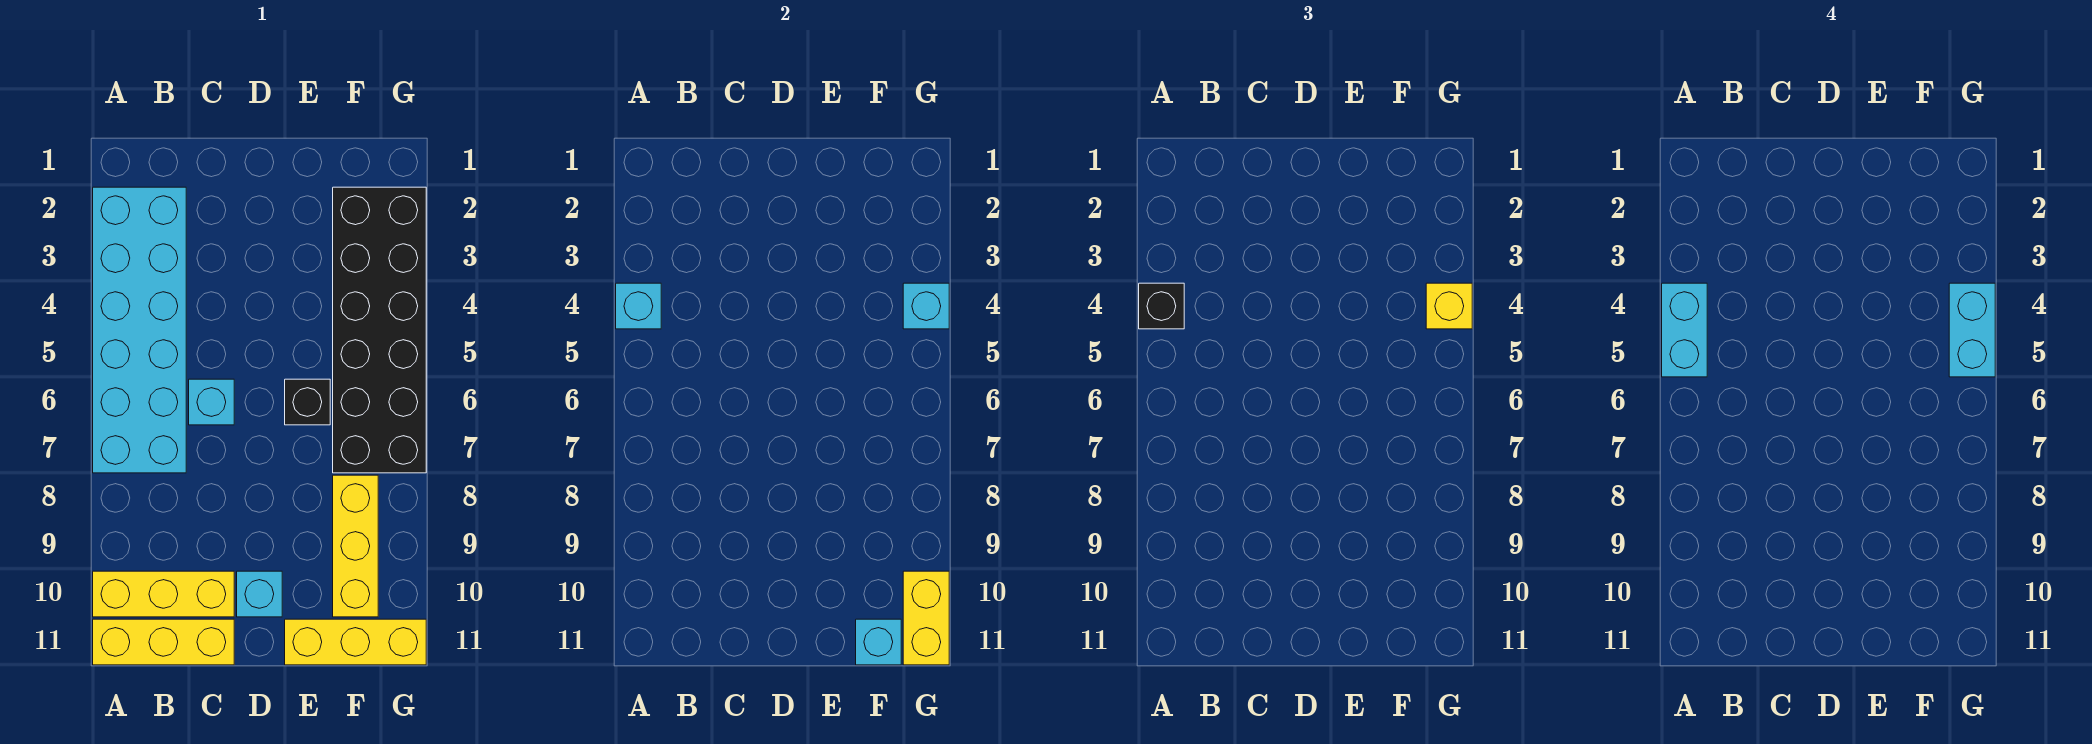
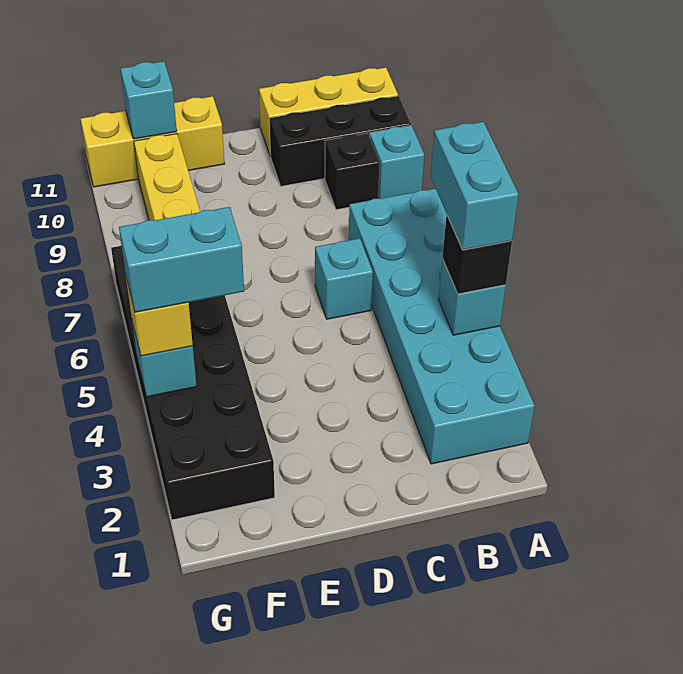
yellow 1x3 brick [93,571,234,617] -> black 1x3 brick [269,96,411,186]
cyan 1x1 brick [237,571,282,617] -> cyan 1x1 brick moved to [370,125,424,199]
black 1x1 brick [285,379,330,425] -> black 1x1 brick moved to [325,133,380,210]
cyan 1x2 brick [1949,283,1995,377] -> cyan 1x2 brick turned to [119,207,244,312]
yellow 1x2 brick [903,571,949,665] -> none

